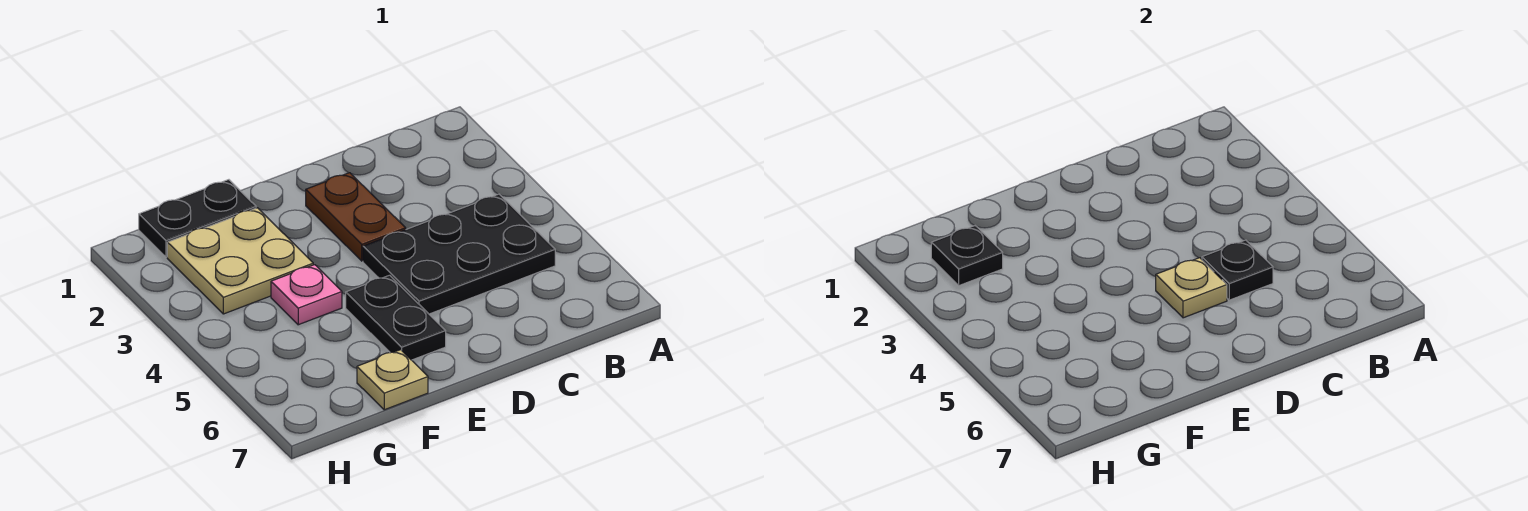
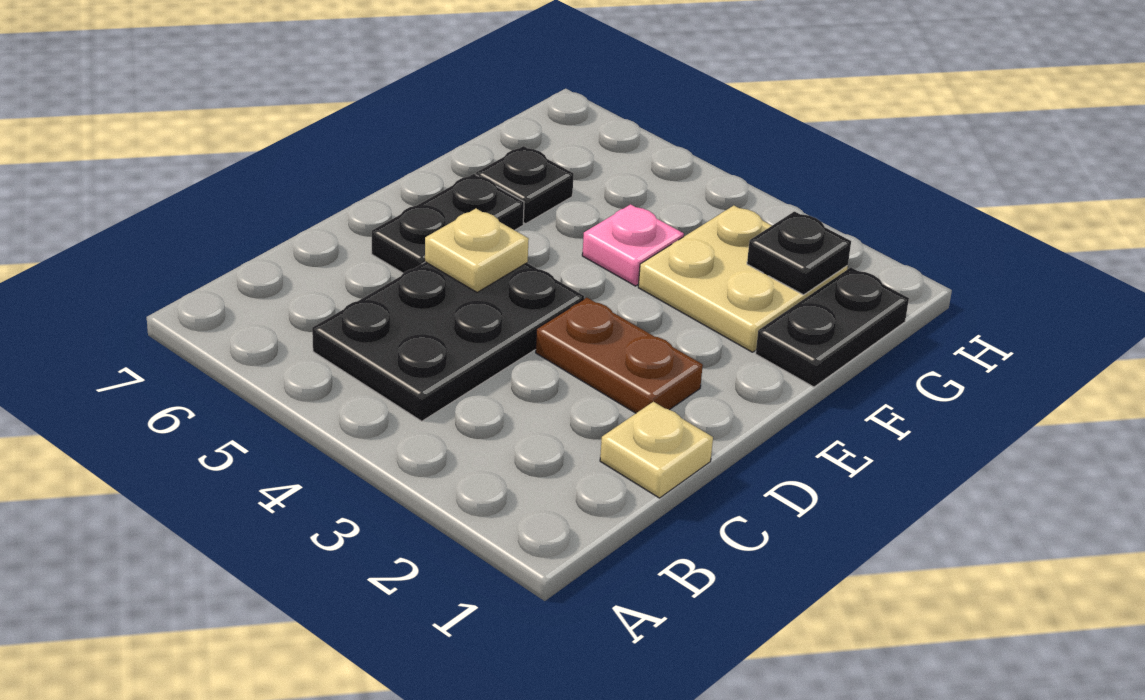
black 1x1 plate [1202,240,1273,300] -> black 1x1 plate moved to [476,146,574,224]
black 1x2 plate [346,275,446,360] -> black 1x2 plate turned to [372,174,524,273]
tan 1x1 plate [357,350,428,410] -> tan 1x1 plate moved to [600,402,713,498]

